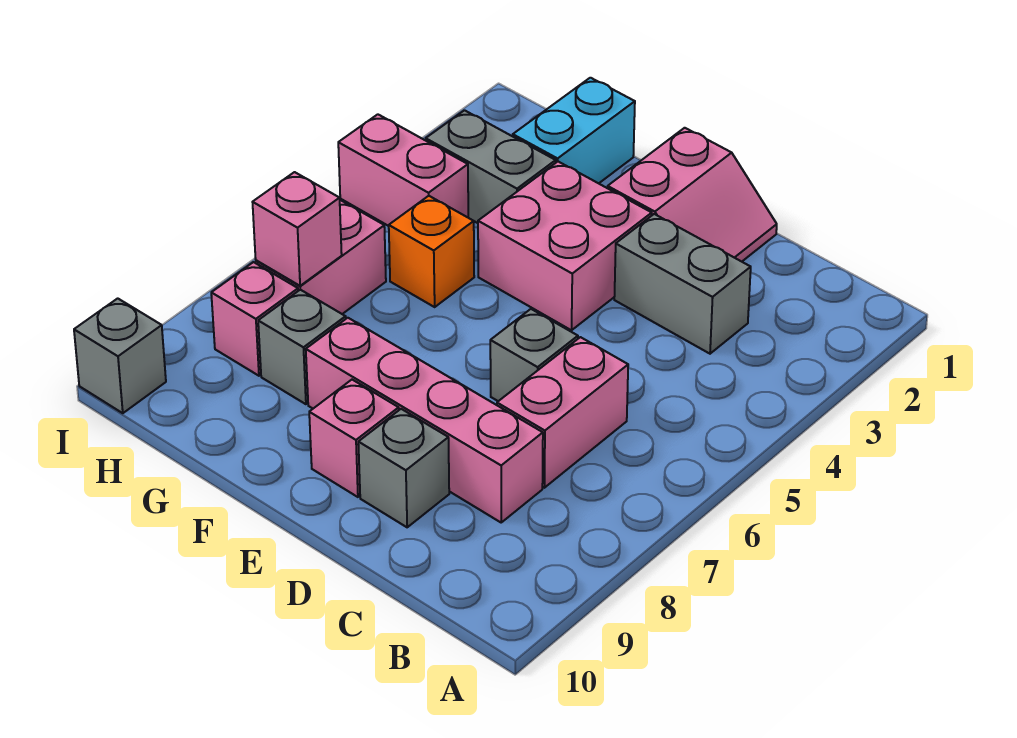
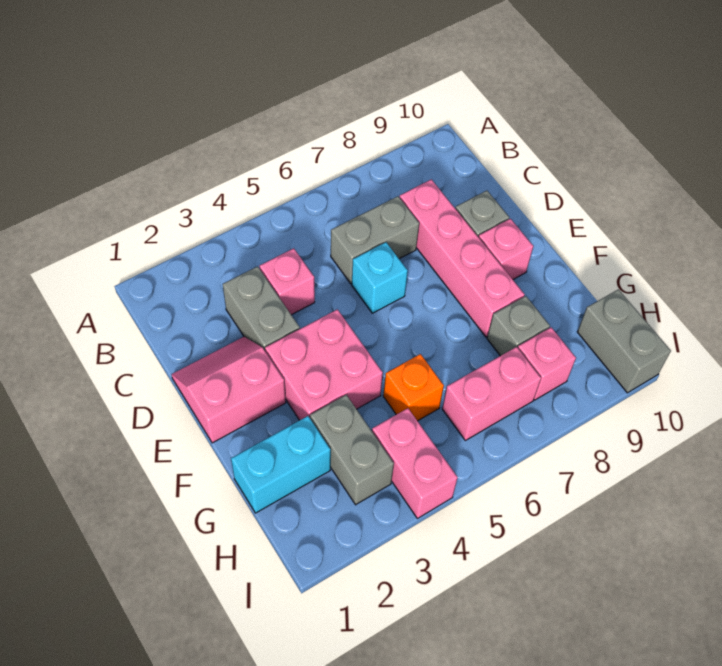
pink 1x2 brick [497,337,628,488] -> grey 1x2 brick [331,196,419,284]
grey 1x1 brick [490,309,578,401] -> cyan 1x1 brick [352,242,408,313]
pink 1x1 brick [253,172,342,286] -> pink 1x1 brick moved to [260,248,315,315]
grey 1x1 brick [74,298,166,413] -> grey 1x2 brick [577,289,671,393]

